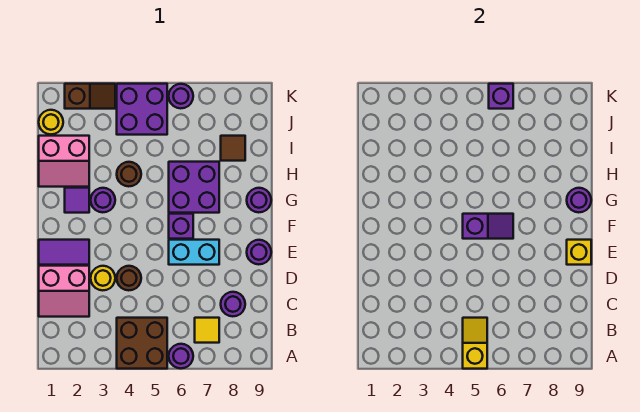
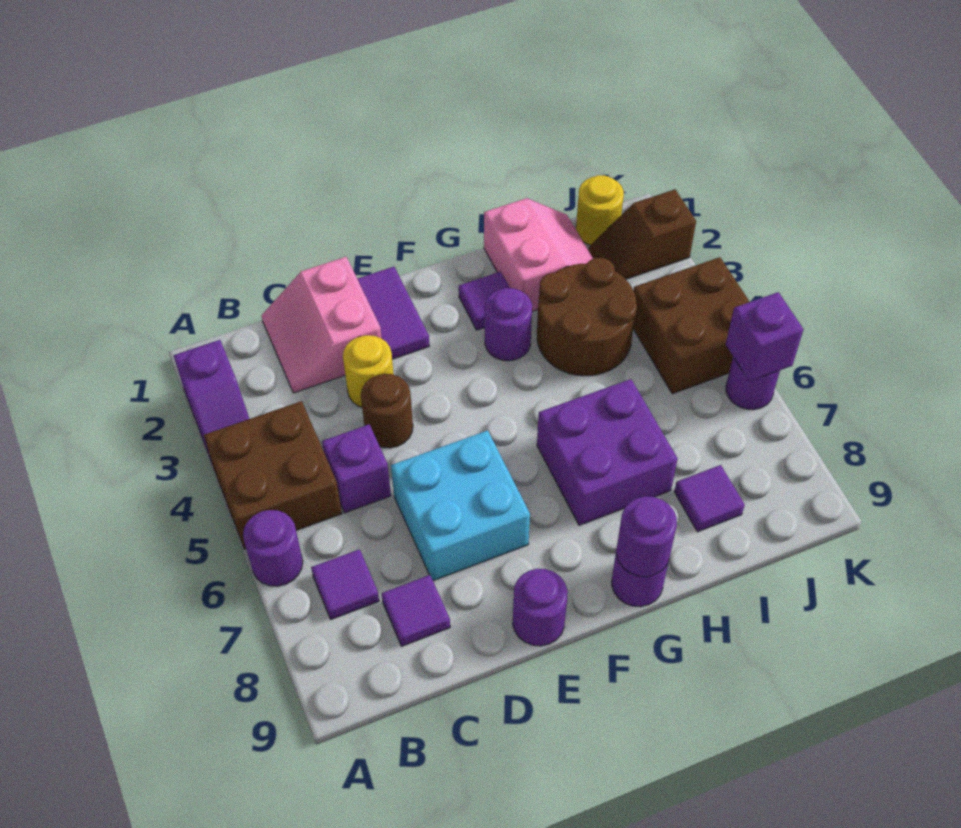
yellow 1x2 slope [463,318,487,369] -> none
yellow 1x1 tile [195,318,219,343] -> purple 1x1 tile [311,549,379,619]
purple 1x1 round brick [221,292,245,316] -> purple 1x1 tile [381,575,450,646]
cyan 1x2 brick [169,240,219,265] -> cyan 2x2 brick [391,430,530,581]
yellow 1x1 brick [567,240,591,265] -> none
purple 1x2 slope [463,214,513,239] -> purple 1x2 slope moved to [174,340,249,460]
purple 1x1 brick [169,214,193,239] -> purple 1x1 brick moved to [322,425,391,513]
pink 2x2 slope [39,136,89,187] -> pink 2x2 slope turned to [484,198,593,311]
brown 1x1 round brick [117,162,141,186] -> brown 2x2 round brick [537,258,637,376]
brown 1x1 tile [221,136,245,161] -> purple 1x1 tile [674,465,745,532]
purple 2x2 brick [117,84,167,135] -> brown 2x2 brick [633,257,750,394]
brown 1x2 slope [65,84,115,109] -> brown 1x2 slope turned to [588,189,696,279]

